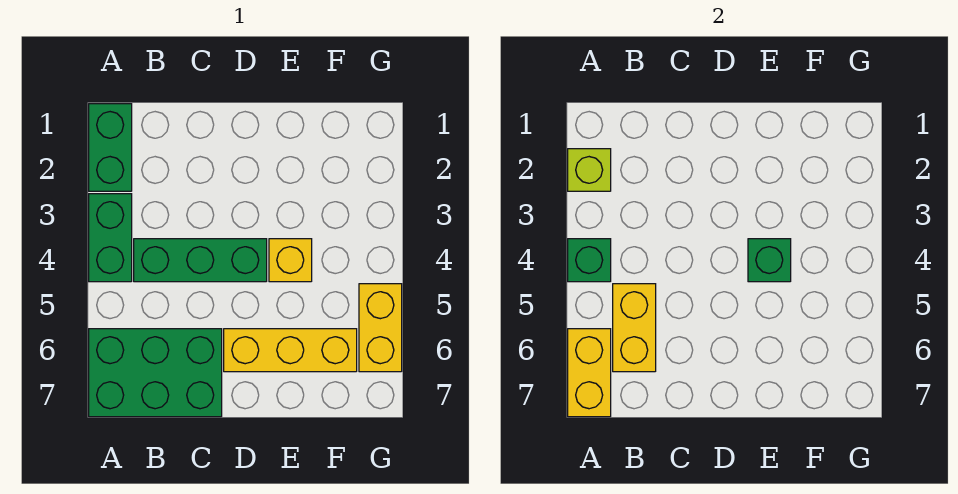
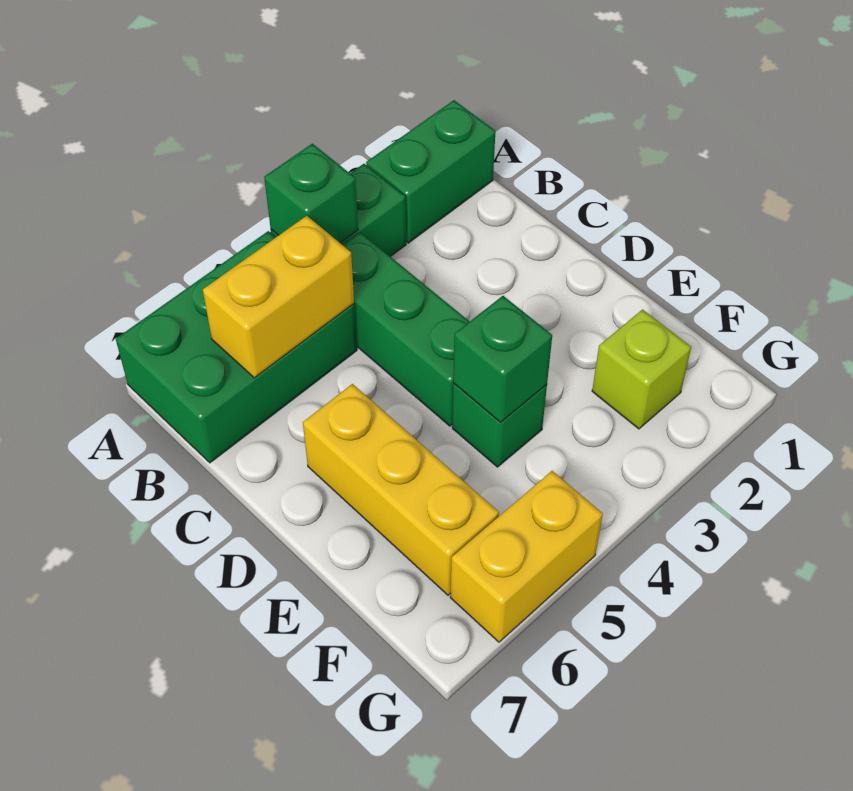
lime 1x1 brick [568,149,611,191] -> lime 1x1 brick moved to [592,310,691,429]
green 2x3 brick [89,329,222,417] -> green 2x3 brick turned to [116,231,357,463]
yellow 1x2 brick [568,329,611,417] -> none
yellow 1x1 brick [269,239,312,282] -> green 1x1 brick [452,383,547,467]

